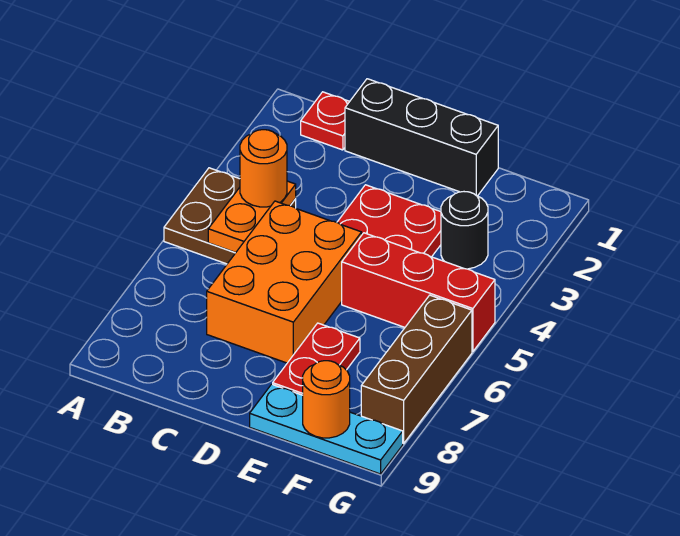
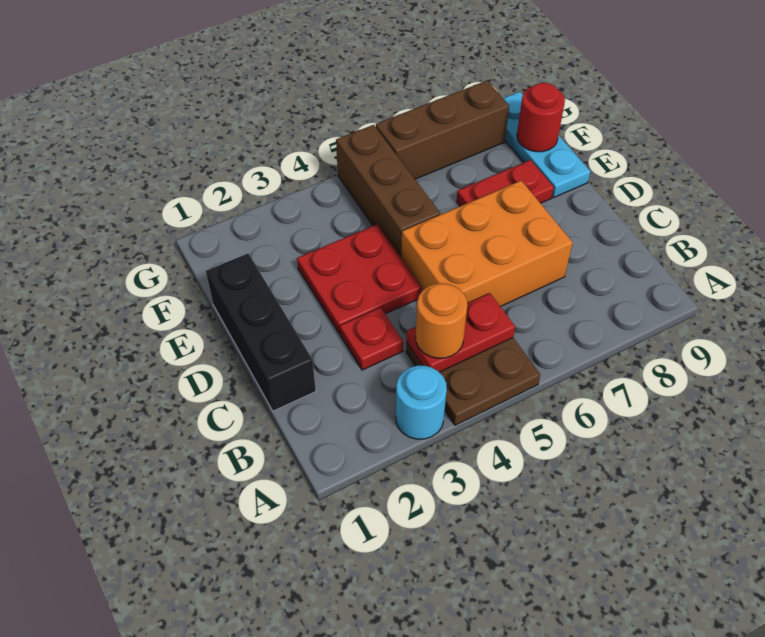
none -> cyan 1x1 round brick [396,366,447,439]
red 1x1 plate [301,92,350,150] -> red 1x1 plate moved to [340,308,403,370]
orange 1x2 plate [208,181,296,253] -> red 1x2 plate [406,293,515,372]
red 1x3 brick [342,233,495,352] -> brown 1x3 brick [336,125,440,257]
black 1x1 round brick [441,192,488,269] -> none
orange 1x1 round brick [303,361,350,438] -> red 1x1 round brick [517,83,565,152]

